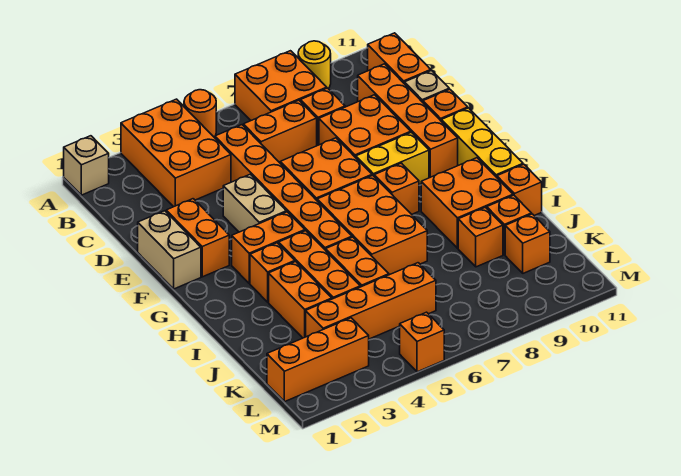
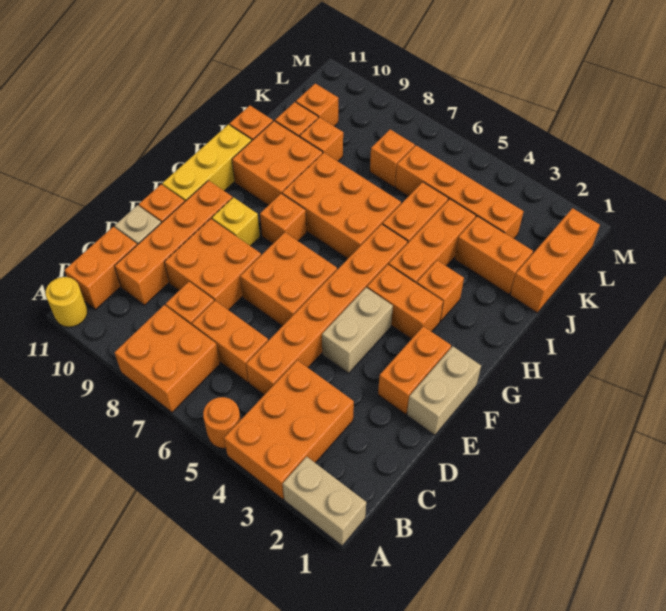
tan 1x1 brick [64,136,109,195] -> tan 1x2 brick [283,457,366,546]
yellow 1x1 round brick [298,41,331,88] -> yellow 1x1 round brick moved to [45,277,87,327]
yellow 1x2 brick [356,132,429,185] -> yellow 1x1 brick [212,197,260,246]
orange 2x3 brick [317,175,427,275] -> orange 2x3 brick turned to [282,153,401,259]
orange 1x2 brick [269,261,332,338] -> orange 1x2 brick turned to [455,216,533,294]
orange 1x3 brick [267,318,369,402] -> orange 1x3 brick turned to [510,208,600,313]
orange 1x1 brick [400,312,444,372] -> orange 1x1 brick moved to [370,130,415,187]

